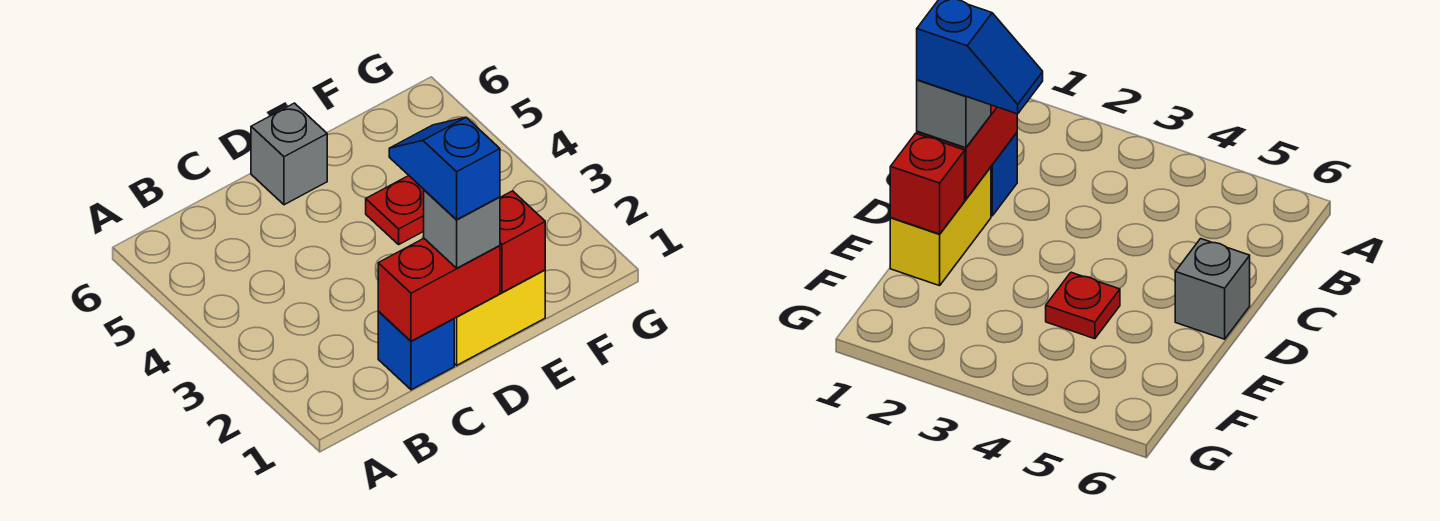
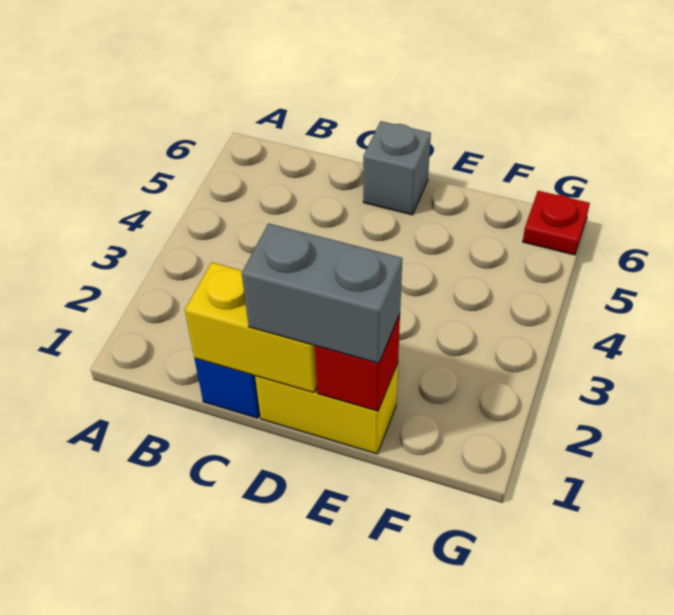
red 1x2 brick [378,239,500,341] -> yellow 1x2 brick [185,262,317,393]
grey 1x1 brick [424,190,500,268] -> grey 1x2 brick [242,223,402,363]
blue 1x2 slope [389,117,500,219] -> none
red 1x1 plate [366,176,424,244] -> red 1x1 plate moved to [523,191,590,255]

